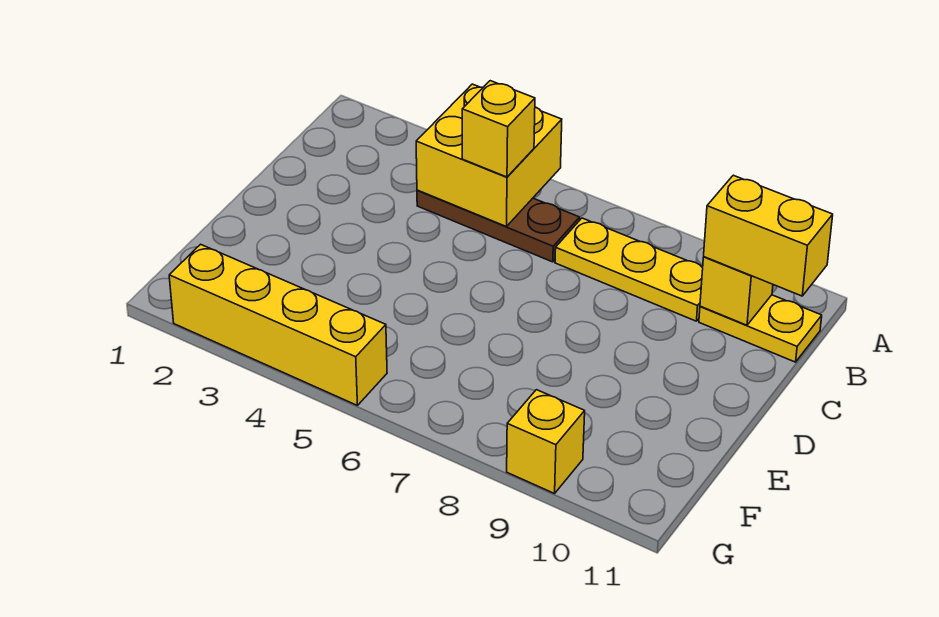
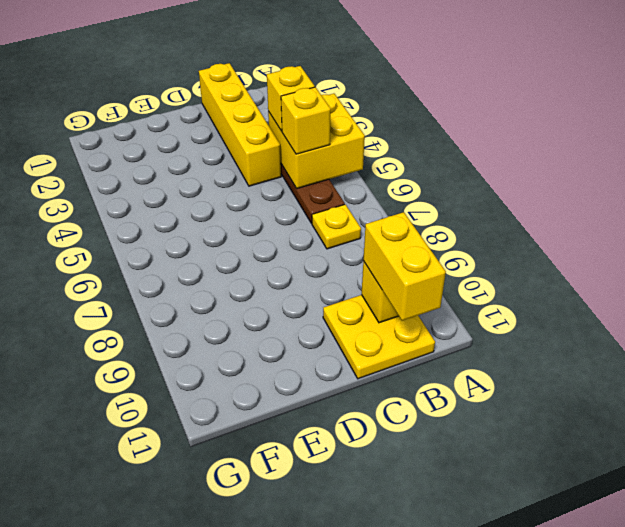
yellow 1x3 plate [555,218,703,321] -> yellow 1x1 plate [312,204,361,249]
yellow 1x2 plate [699,295,822,362] -> yellow 2x2 plate [323,295,435,379]
yellow 1x4 brick [169,244,387,406] -> yellow 1x4 brick moved to [199,63,281,186]
yellow 1x1 brick [507,390,585,494] -> yellow 1x1 brick moved to [267,66,315,131]

